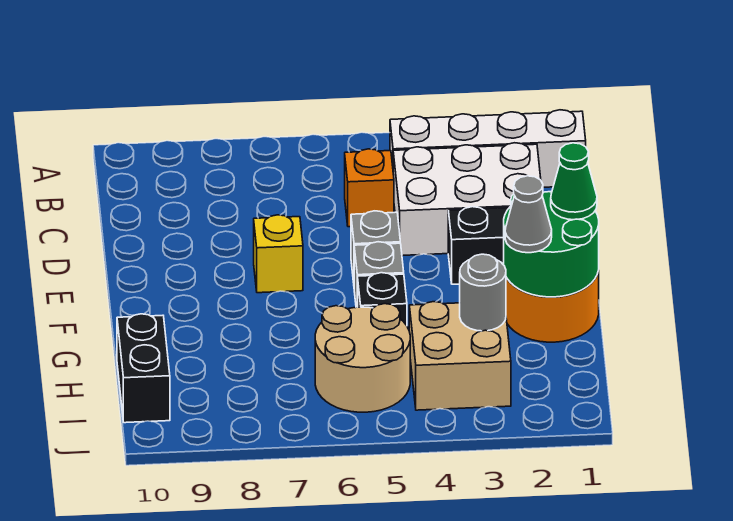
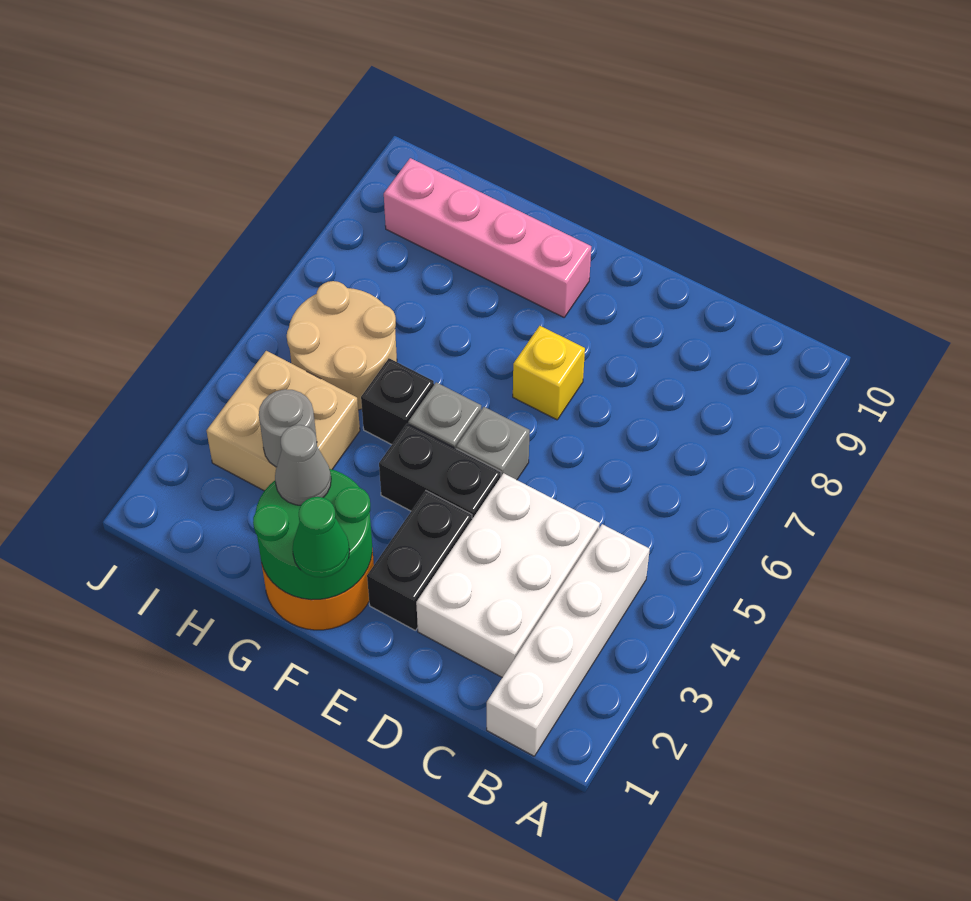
orange 1x1 brick [345,149,394,227] -> none
none -> pink 1x4 brick [384,158,591,317]
black 1x2 brick [117,314,170,423] -> black 1x2 brick moved to [379,424,501,519]

